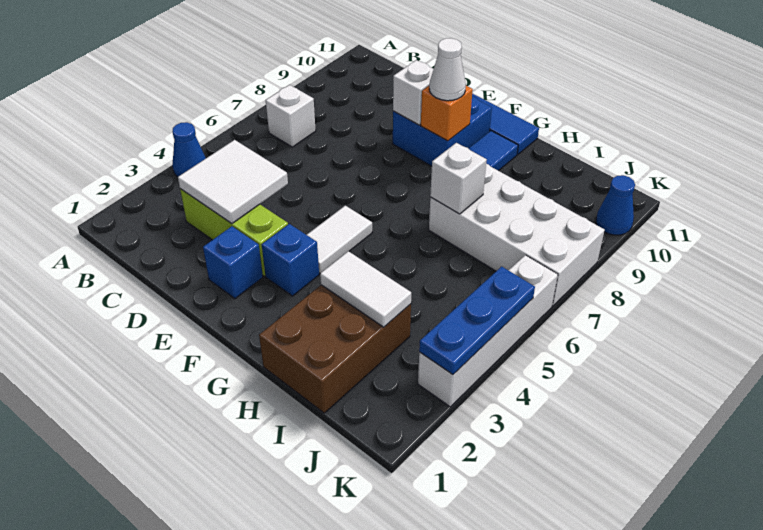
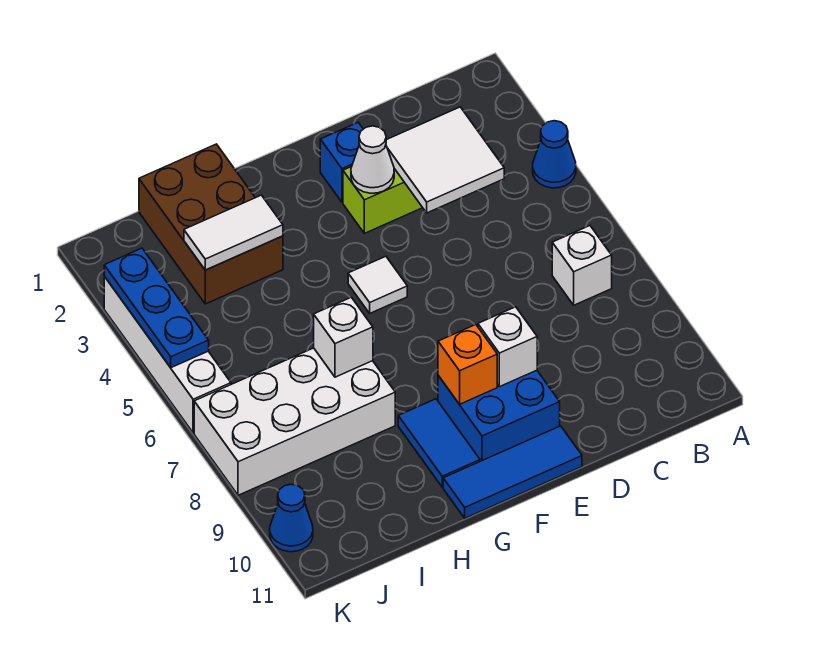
blue 1x1 brick [262,224,319,296] -> none
white 1x2 tile [307,206,372,273] -> white 1x1 tile [348,256,407,313]
white 1x1 cone [429,38,466,101] -> white 1x1 cone moved to [351,126,394,193]

